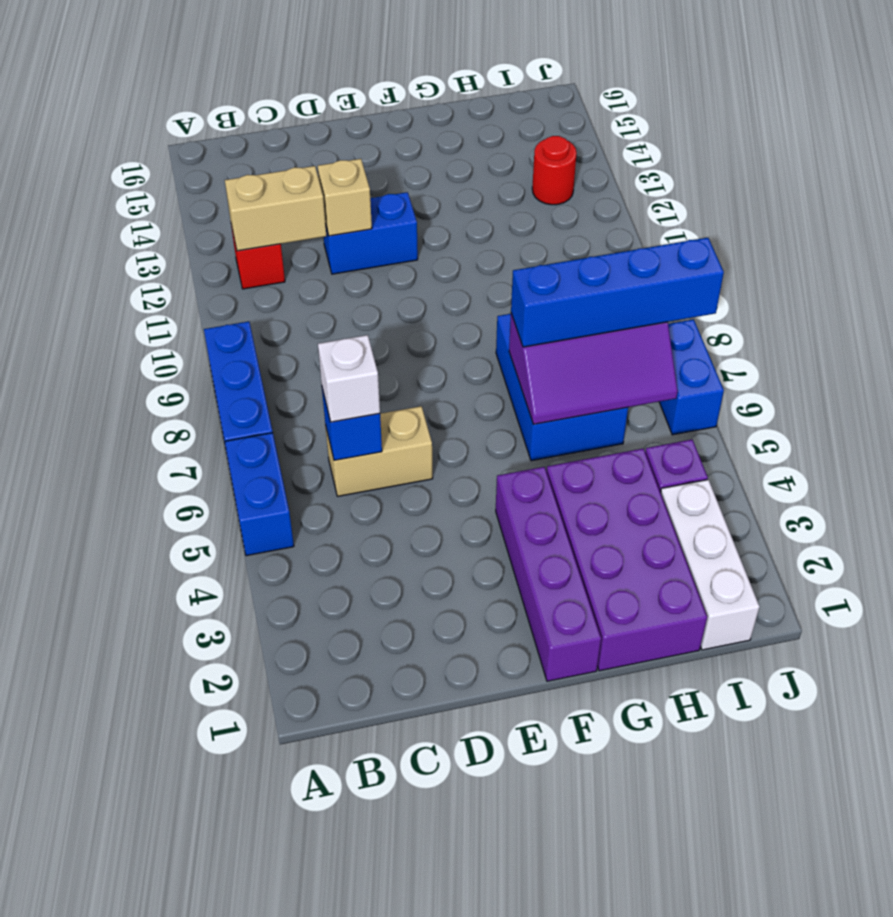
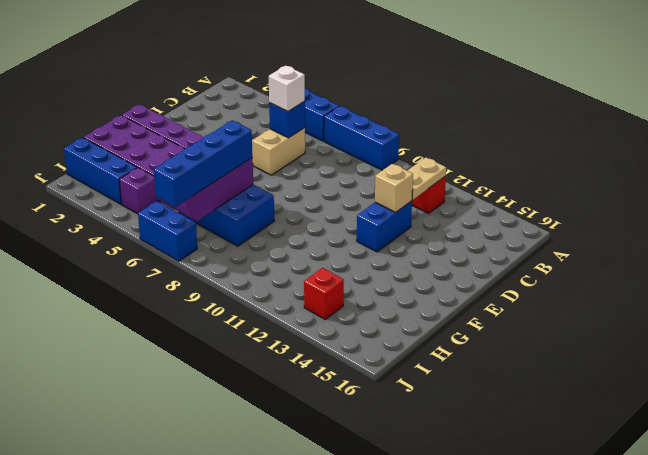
tan 1x2 brick [225,166,326,251] -> tan 1x2 plate [407,158,446,200]
white 1x3 brick [660,480,759,650] -> blue 1x3 brick [64,138,137,204]
red 1x1 round brick [532,136,577,205] -> red 1x1 brick [304,268,344,319]

